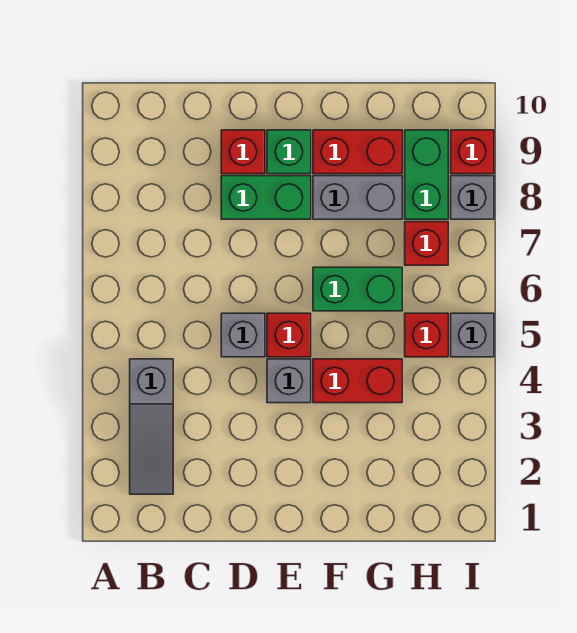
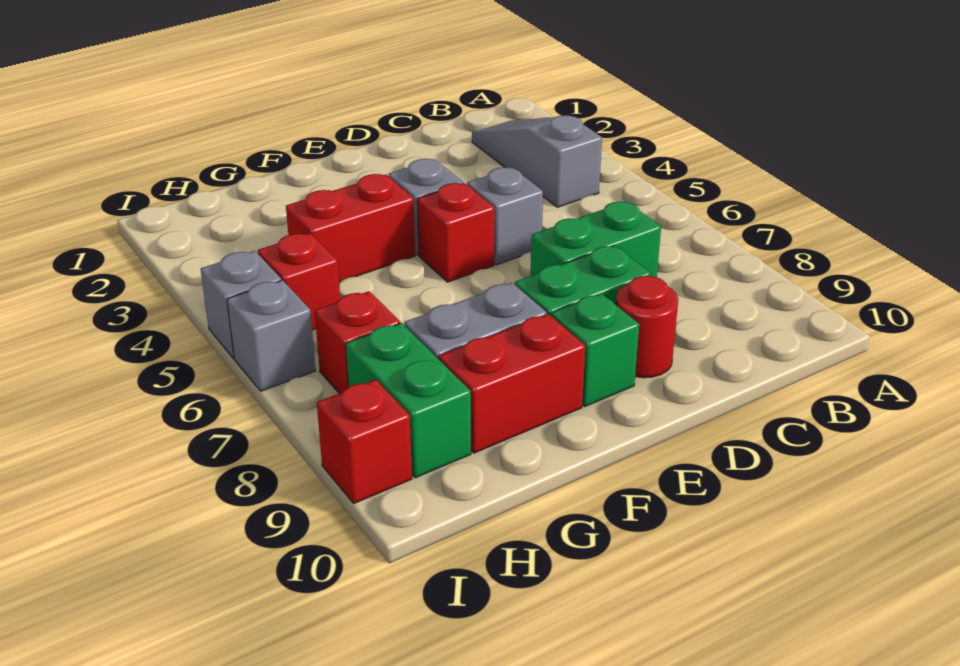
red 1x1 brick [221,130,265,174] -> red 1x1 round brick [616,276,678,378]
green 1x2 brick [313,267,402,311] -> green 1x2 brick moved to [531,201,661,277]
grey 1x1 brick [451,176,494,219] -> grey 1x1 brick moved to [227,280,315,391]

